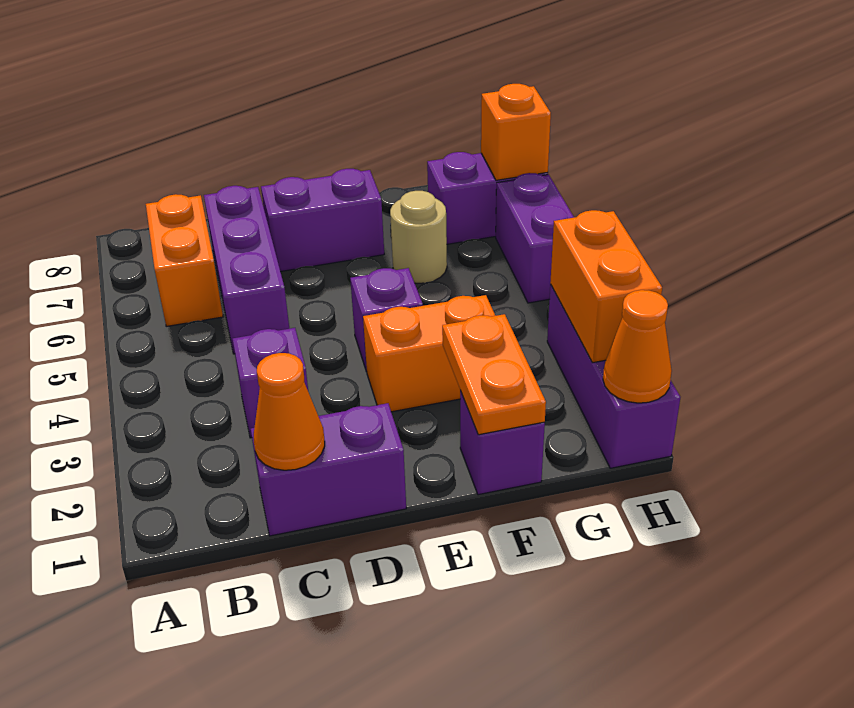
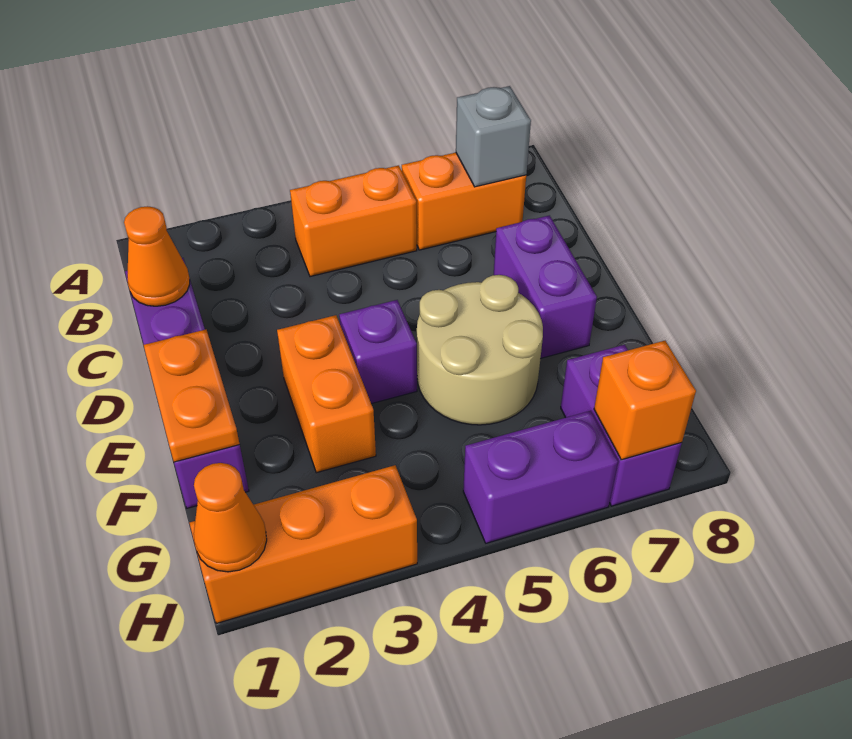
none -> grey 1x1 brick [456,86,531,187]
purple 1x1 brick [233,328,308,438] -> none
purple 1x3 brick [204,186,289,354] -> none
orange 1x2 plate [442,314,546,435] -> orange 1x2 plate turned to [144,330,240,462]
tan 1x1 round brick [390,191,447,283] -> tan 2x2 round brick [417,275,543,425]
purple 1x3 brick [547,284,680,468] -> orange 1x3 brick [190,465,417,624]
orange 1x2 brick [550,210,662,363] -> orange 1x2 brick moved to [290,165,417,277]

